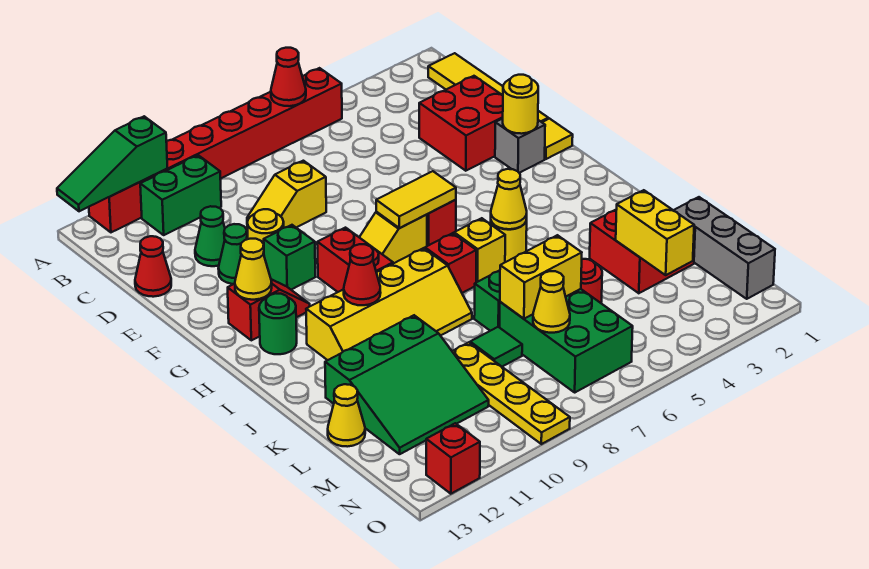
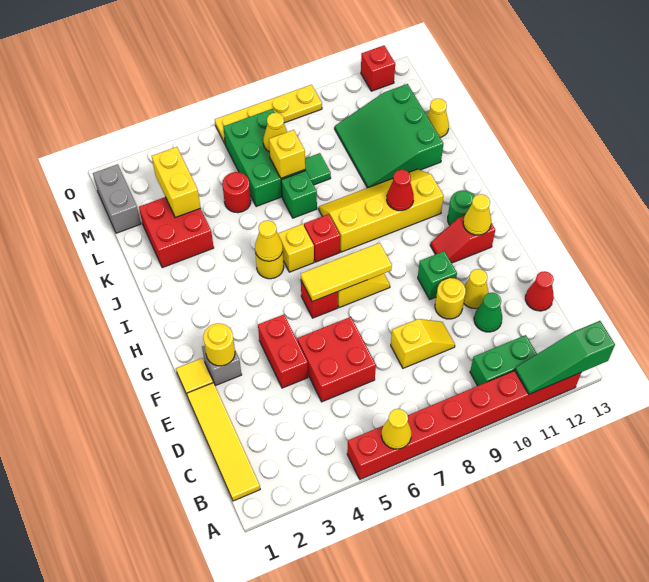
red 1x1 cone [271,48,306,106] -> yellow 1x1 cone [381,409,411,449]
green 1x3 slope [57,116,167,211] -> green 1x3 slope turned to [515,321,615,394]
red 2x2 brick [419,76,503,171] -> red 2x2 brick moved to [297,317,376,402]
green 1x1 cone [218,224,247,284] -> yellow 1x1 cone [464,269,489,309]
yellow 1x2 tile [376,171,456,228] -> yellow 1x3 tile [301,243,392,302]
red 1x2 brick [317,228,393,292] -> red 1x2 brick moved to [258,314,308,388]
green 3x3 slope [325,315,489,454] -> green 3x3 slope turned to [335,84,443,188]
grey 1x3 brick [674,197,775,299] -> grey 1x2 brick [93,164,141,233]
yellow 1x2 brick [500,235,582,319] -> yellow 1x1 brick [269,130,305,178]
yellow 1x4 plate [452,342,570,444] -> yellow 1x4 plate turned to [215,85,322,143]

